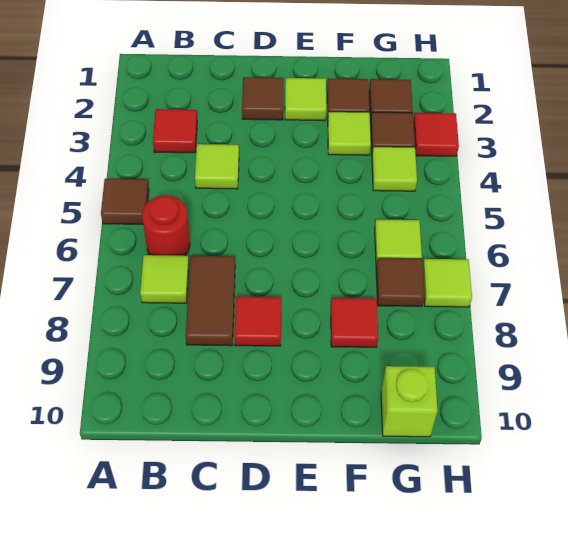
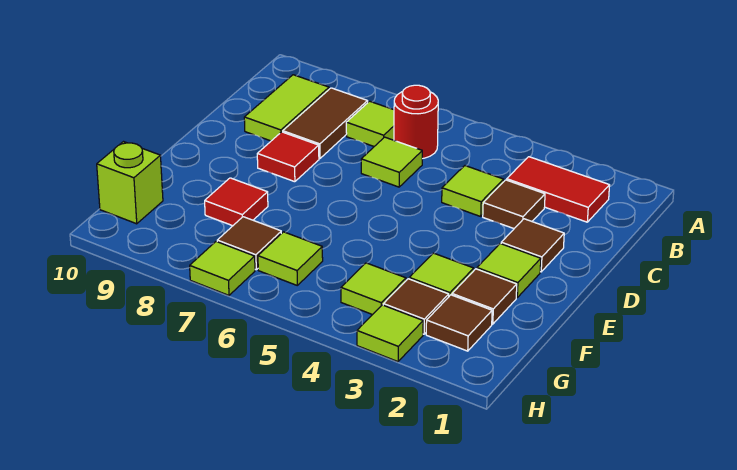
brown 1x1 tile [101,179,149,224] -> brown 1x1 tile moved to [483,180,545,229]
red 1x1 tile [153,109,197,153] -> red 1x2 tile [507,157,610,222]
none -> lime 1x2 tile [244,75,329,141]
none -> lime 1x1 tile [361,137,422,187]
brown 1x2 tile [186,256,235,346] -> brown 1x2 tile turned to [283,88,368,159]
red 1x1 tile [413,113,459,156] -> lime 1x1 tile [357,305,423,362]

